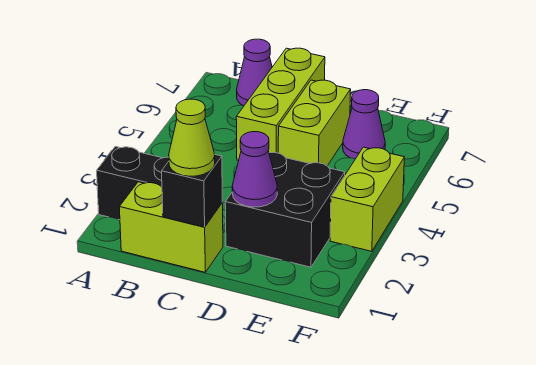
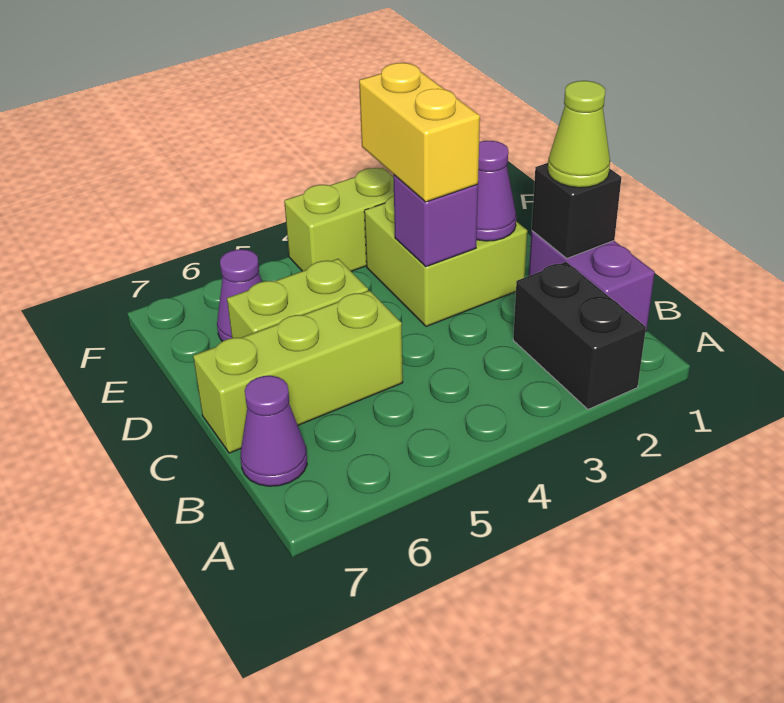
lime 1x2 brick [119,182,223,272] -> purple 1x2 brick [529,231,655,332]
black 2x2 brick [225,153,345,267] -> lime 2x2 brick [364,196,527,327]
none -> purple 1x1 brick [393,175,478,267]
none -> yellow 1x2 brick [359,63,480,202]

